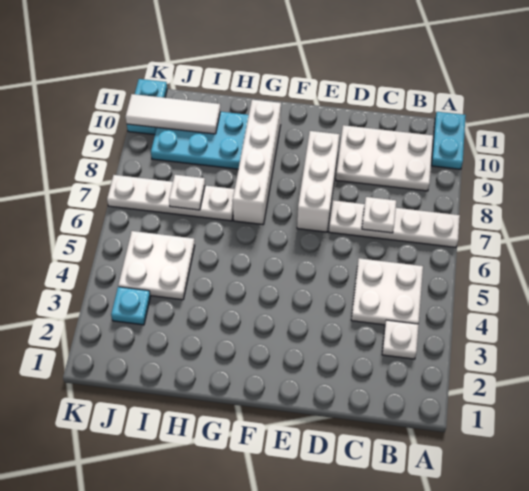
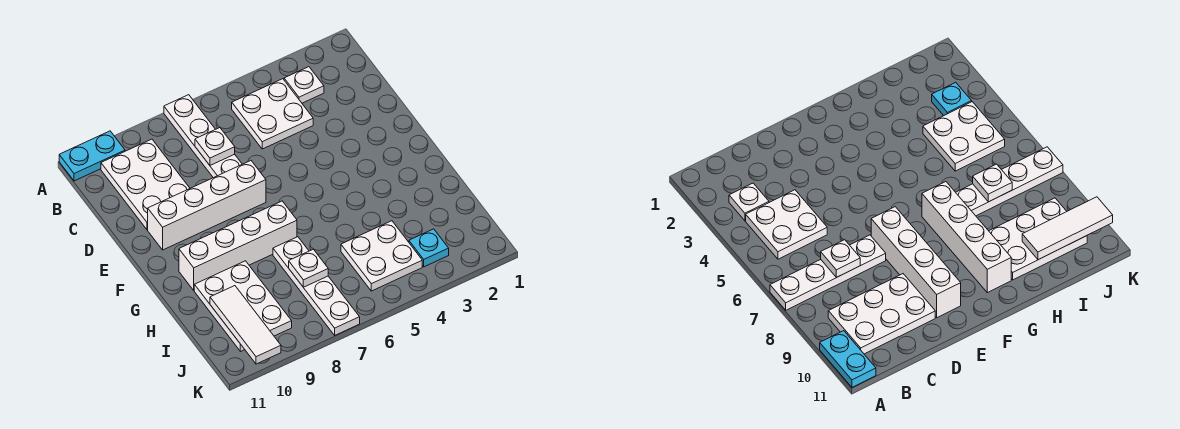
white 1x3 brick [297,131,339,232] -> white 1x4 brick [148,161,266,250]
cyan 2x3 plate [151,112,249,169] -> white 2x3 plate [194,261,292,352]
cyan 1x2 plate [127,79,167,135] -> none

